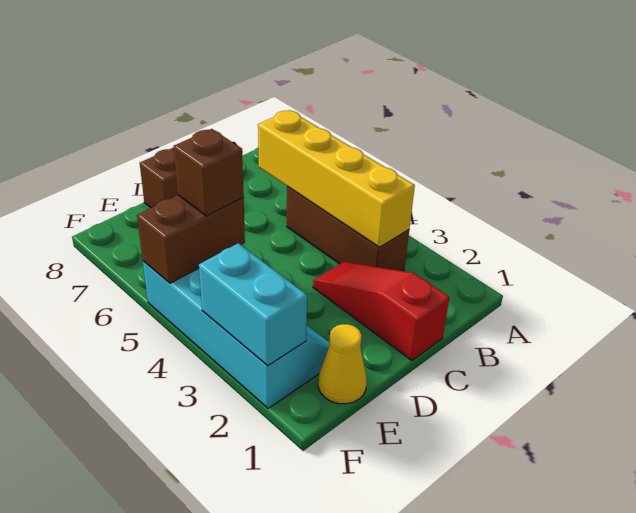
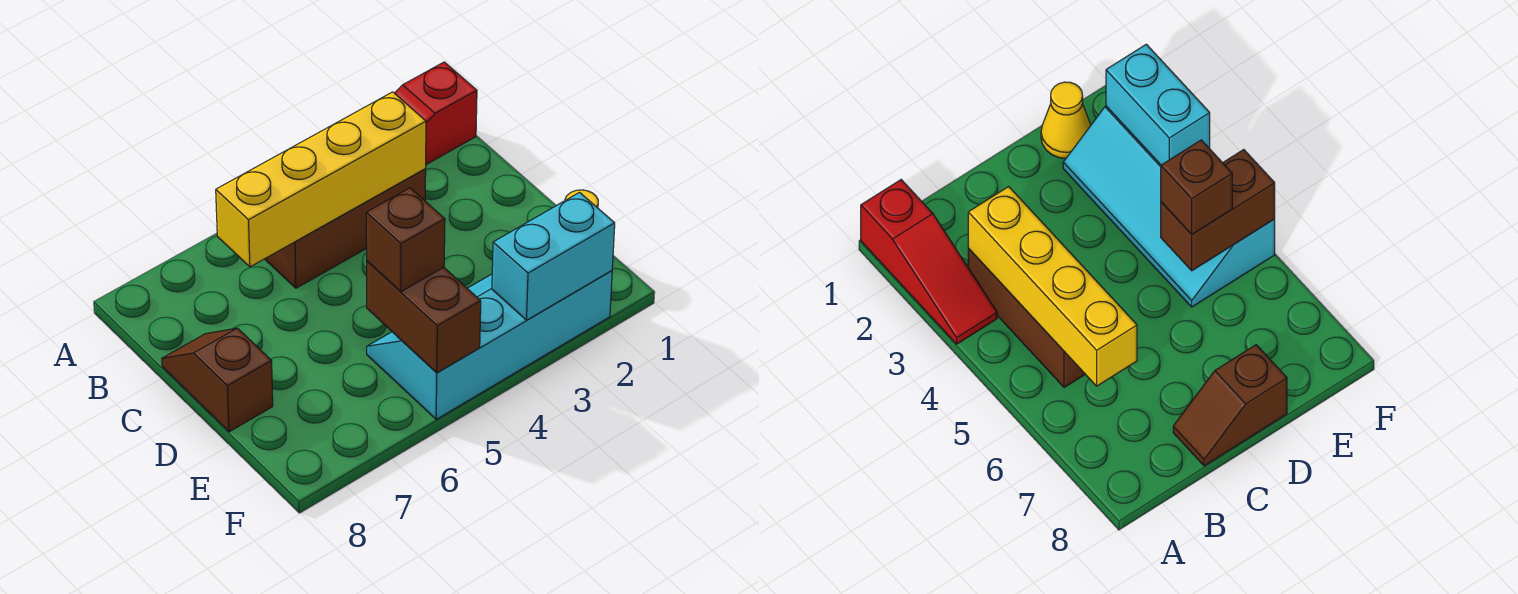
red 1x3 slope [313,262,449,361] -> red 1x3 slope moved to [395,62,477,164]

